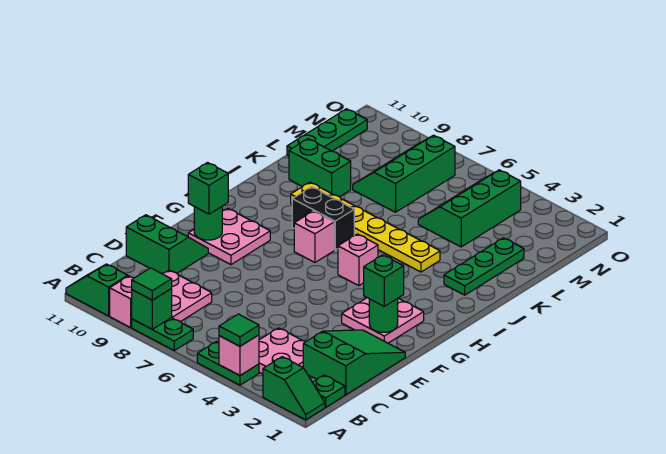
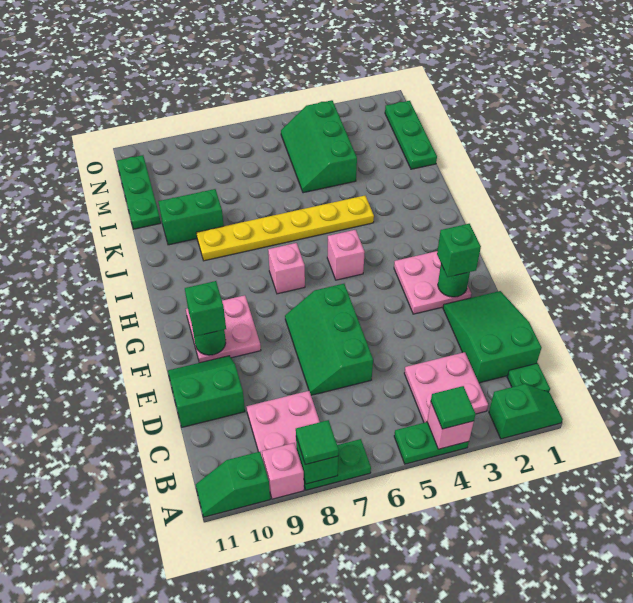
black 1x2 brick [292,187,354,250] -> none
green 1x3 plate [444,238,524,295] -> green 1x3 plate moved to [385,101,437,169]
green 2x3 slope [353,135,455,212] -> green 2x3 slope moved to [285,284,373,395]

